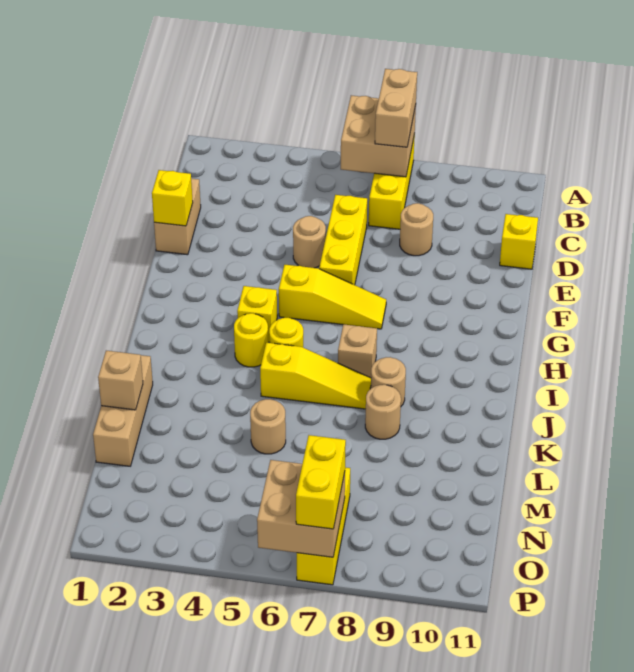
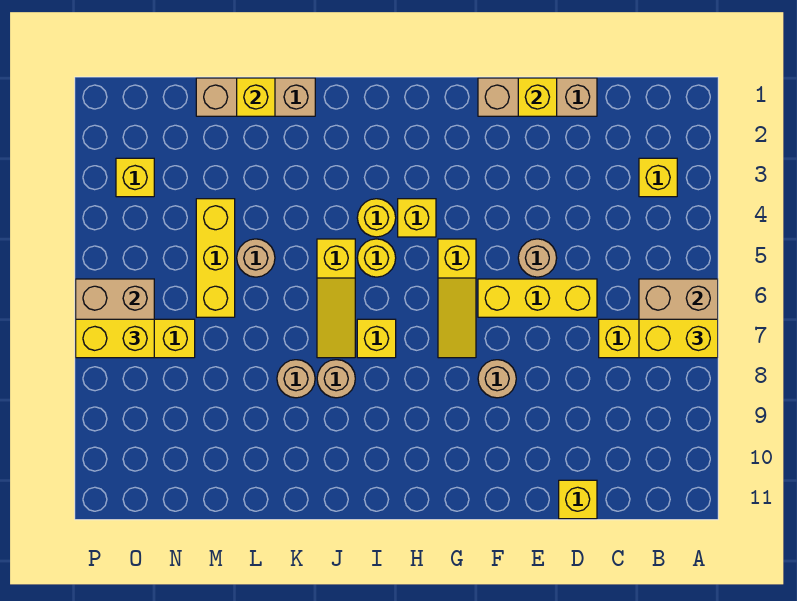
tan 1x2 brick [375,69,417,147] -> yellow 1x2 brick [639,319,718,358]
none -> yellow 1x1 brick [639,158,677,197]
tan 1x2 brick [154,178,201,255] -> tan 1x3 brick [478,78,597,116]
tan 1x1 round brick [400,203,433,256] -> tan 1x1 round brick moved to [478,360,516,398]
tan 1x1 brick [338,324,377,378] -> yellow 1x1 brick [357,319,396,358]
tan 1x1 brick [98,351,143,410] -> yellow 1x1 brick [237,78,275,116]
none -> yellow 1x3 brick [196,199,235,317]
none -> yellow 1x1 brick [116,158,154,197]

